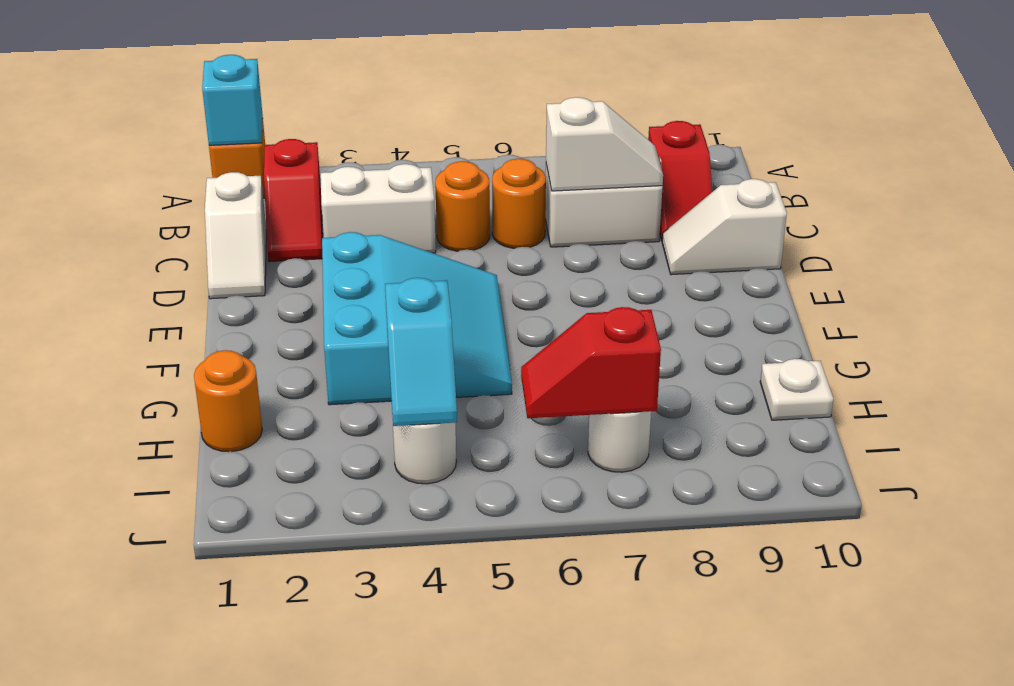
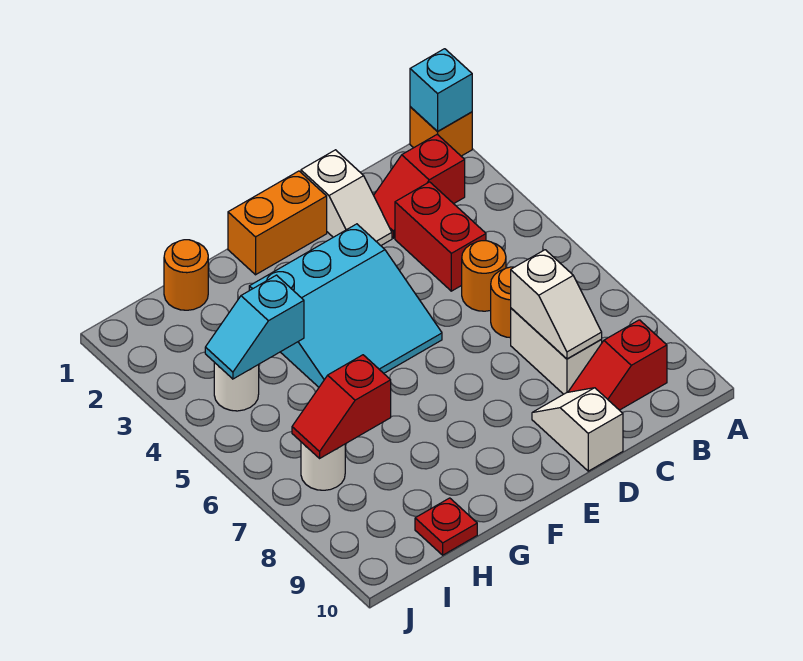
white 1x2 slope [205,172,266,299] -> white 1x2 slope turned to [301,150,392,246]
white 1x2 brick [321,164,436,253] -> red 1x2 brick [395,182,486,291]
none -> orange 1x2 brick [228,171,327,275]
white 1x1 plate [760,359,833,420] -> red 1x1 plate [415,498,477,555]
red 1x2 slope [521,307,661,418] -> red 1x2 slope turned to [292,355,391,458]

